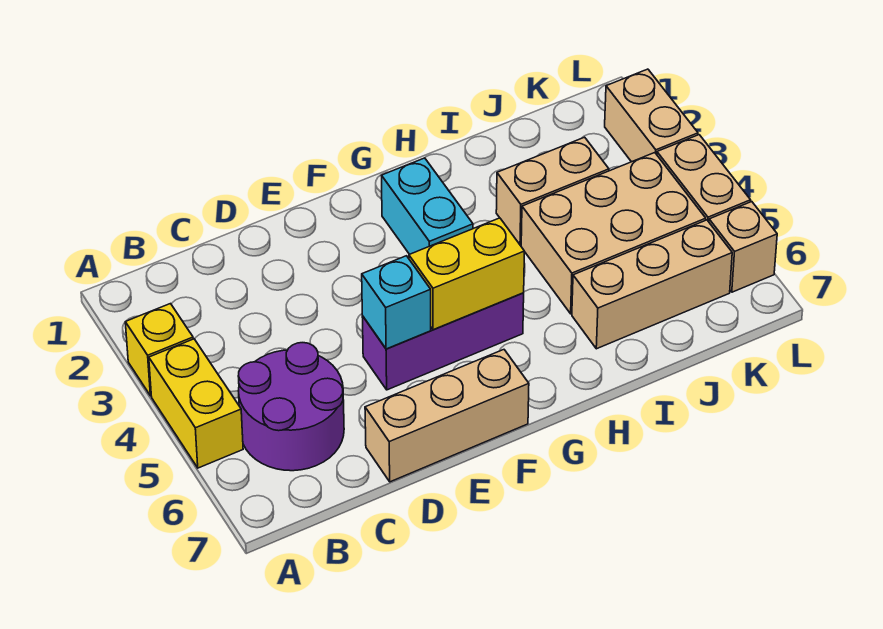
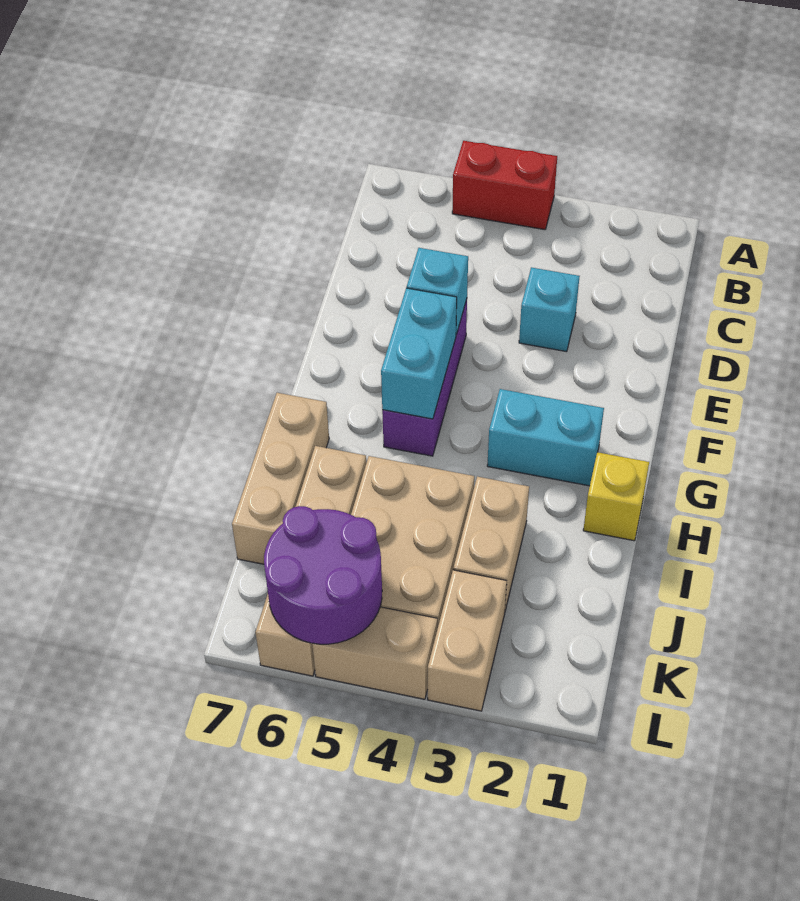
yellow 1x1 brick [125,304,193,396] -> yellow 1x1 brick moved to [583,452,649,541]
yellow 1x2 brick [149,339,243,468] -> red 1x2 brick [452,141,557,230]
purple 2x2 round brick [238,343,344,471] -> purple 2x2 round brick moved to [264,506,382,644]
none -> cyan 1x1 brick [519,267,580,352]
tan 1x3 brick [365,350,529,482] -> tan 1x3 brick moved to [232,393,329,564]
yellow 1x2 brick [409,218,524,330] -> cyan 1x2 brick [381,288,457,419]
tan 1x2 brick [605,69,698,162] -> tan 1x2 brick turned to [428,570,507,711]

